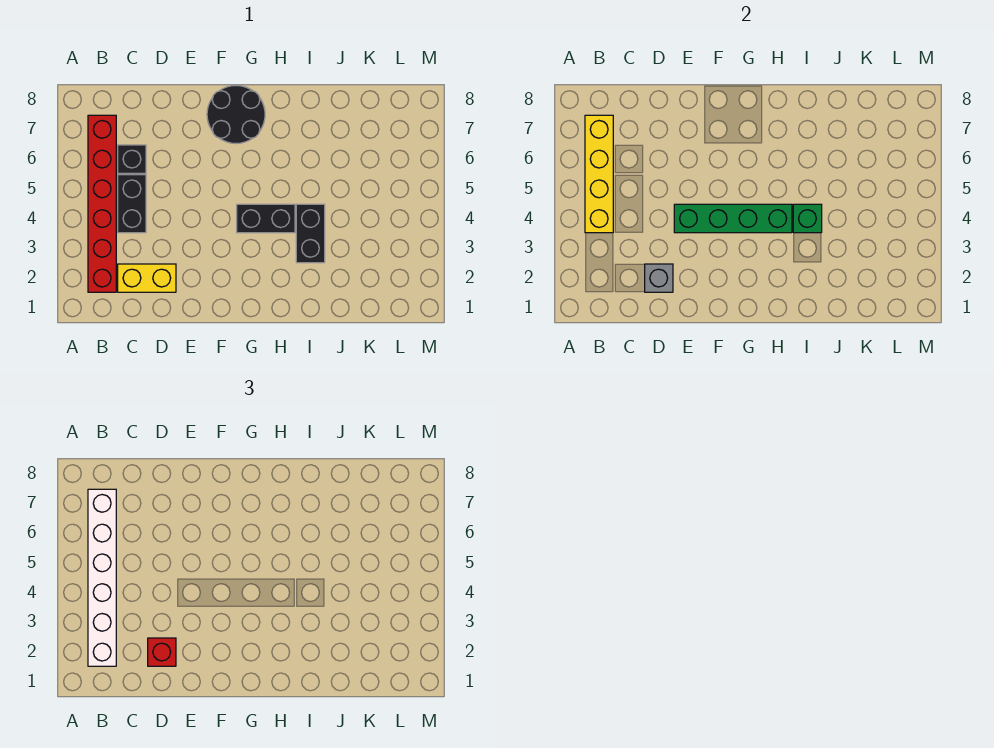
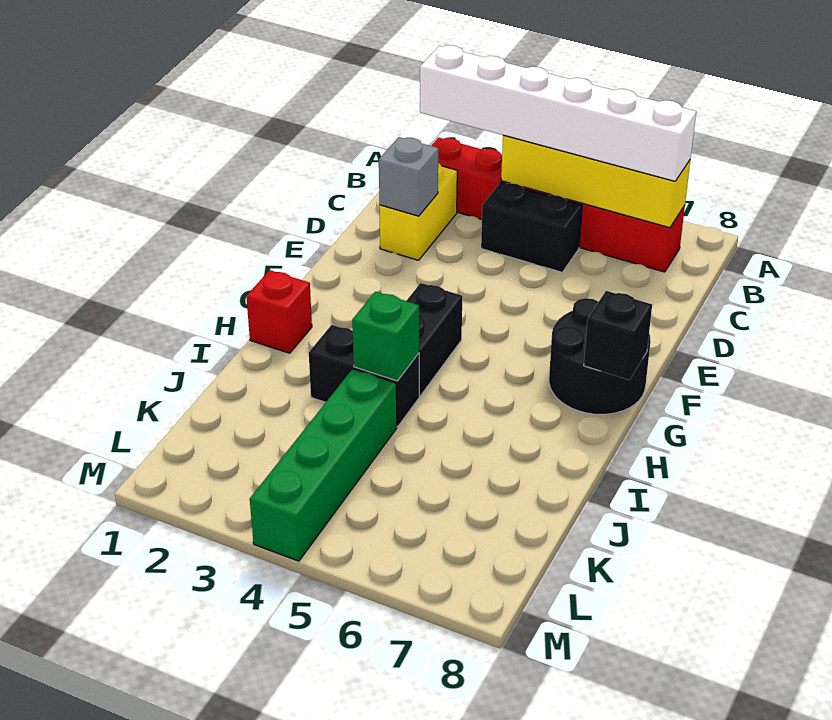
black 1x1 brick [118,145,146,173] -> black 1x1 brick moved to [584,291,652,380]
red 1x1 brick [148,638,176,666] -> red 1x1 brick moved to [246,270,312,353]
green 1x4 brick [674,204,792,233] -> green 1x4 brick moved to [250,369,397,561]

